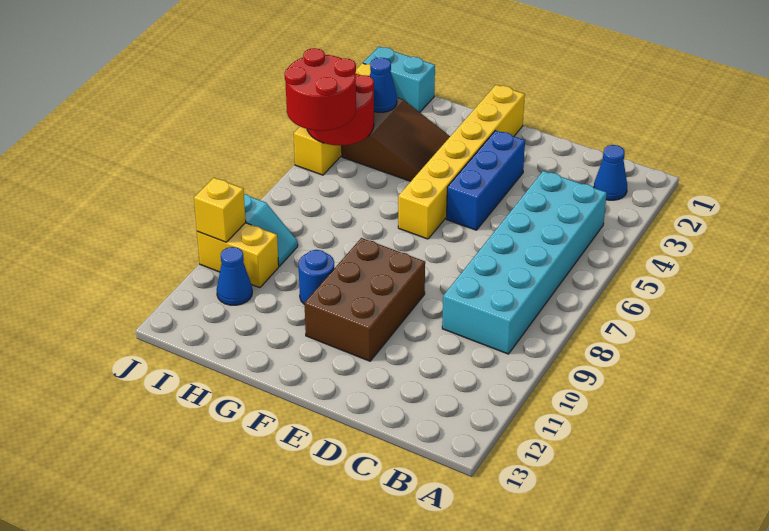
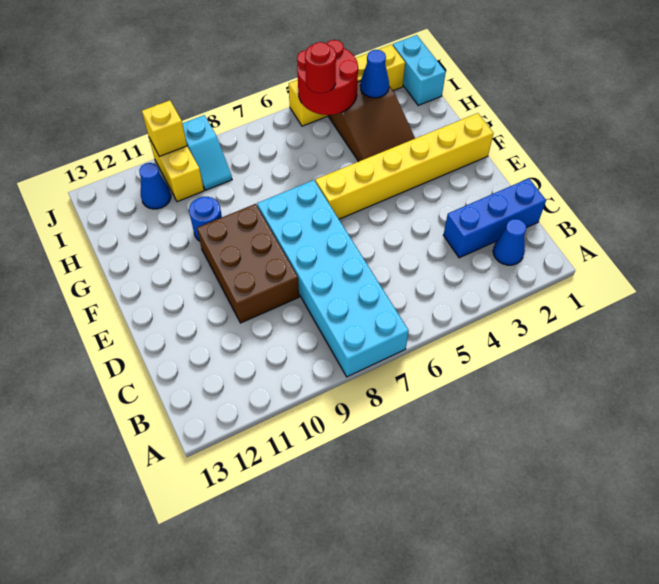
cyan 2x6 brick [442,171,607,354] -> cyan 2x6 brick turned to [257,180,409,377]
blue 1x3 brick [446,131,525,230] -> blue 1x3 brick moved to [443,178,546,258]
brown 2x3 brick [304,238,425,361] -> brown 2x3 brick turned to [197,204,299,323]
red 2x2 round brick [285,48,356,131] -> red 1x1 round brick [305,42,336,93]

